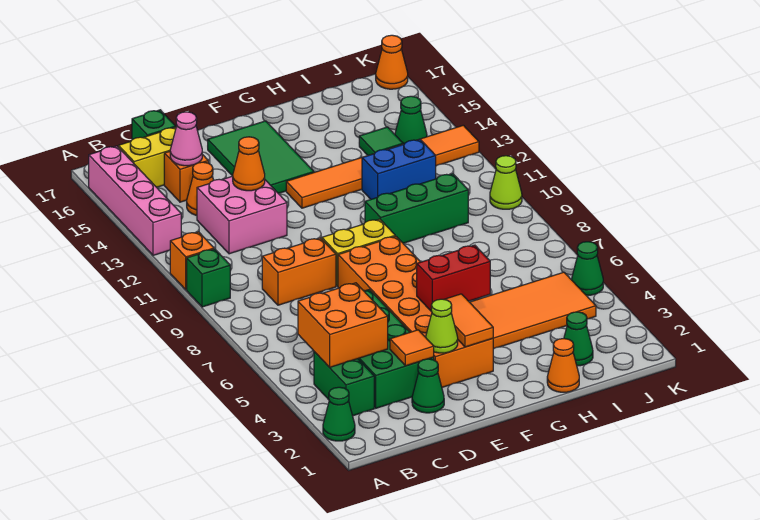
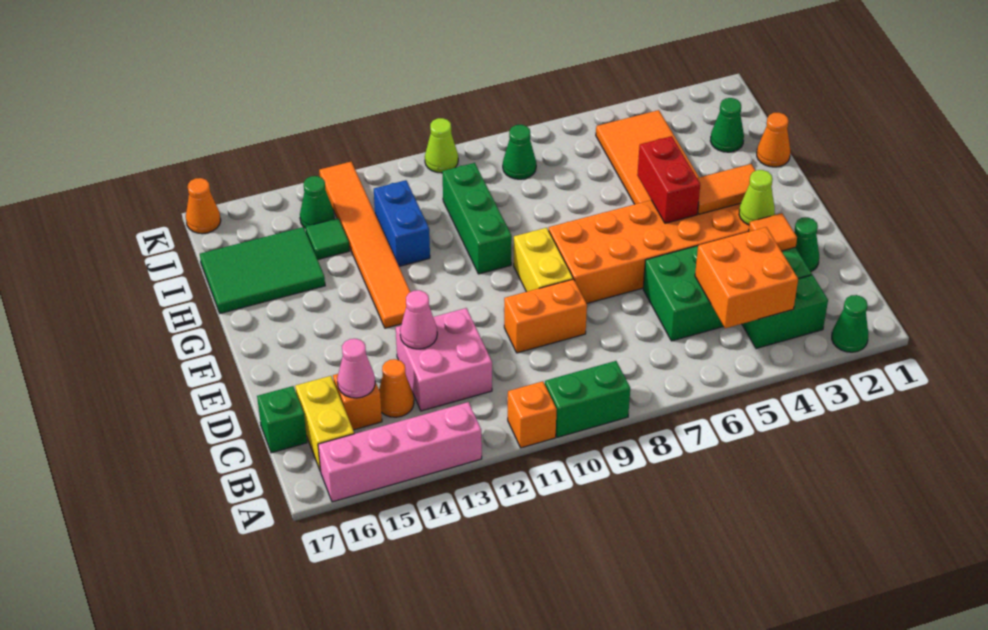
green 1x1 brick [187,249,230,307] -> green 1x2 brick [545,361,630,437]
orange 1x2 brick [262,238,336,305] -> orange 1x2 brick turned to [504,279,587,353]
orange 1x1 cone [233,137,265,191] -> pink 1x1 cone [400,290,437,349]
green 2x3 tile [208,121,314,194] -> green 2x3 tile moved to [200,227,325,313]
green 1x1 cone [571,242,603,295] -> green 1x1 cone moved to [503,125,536,179]

